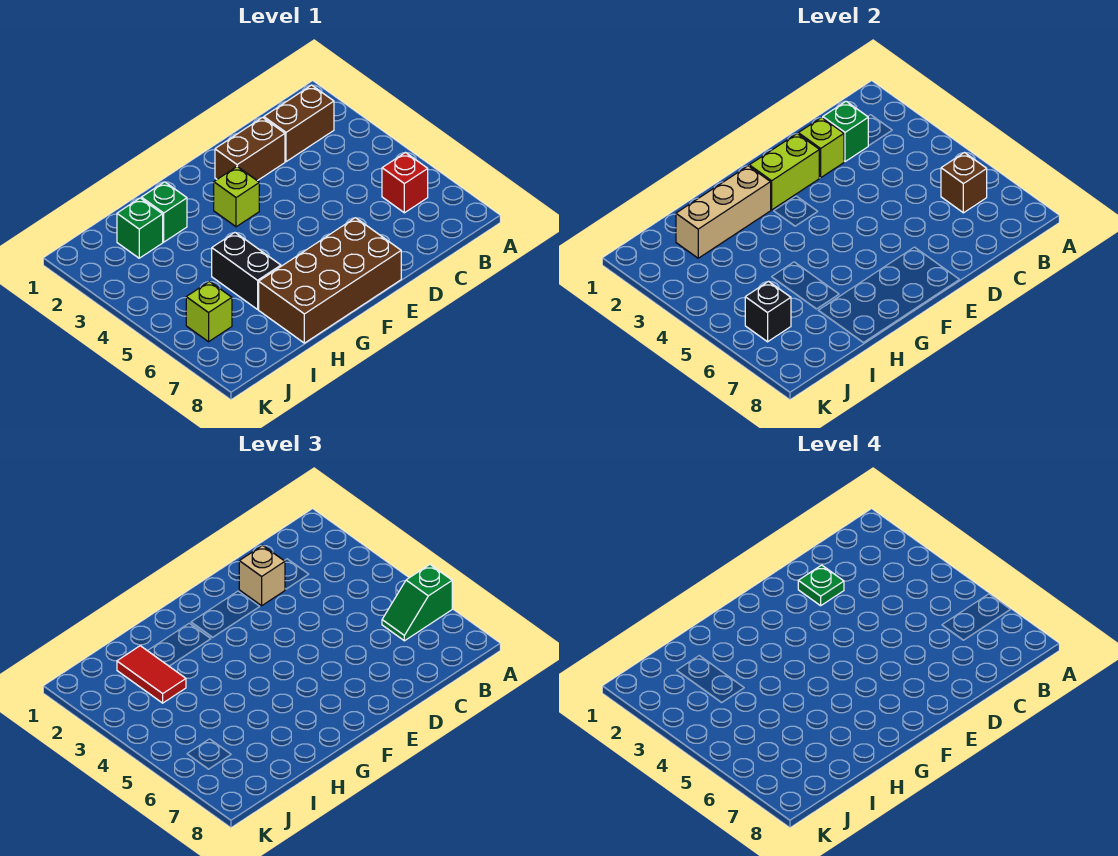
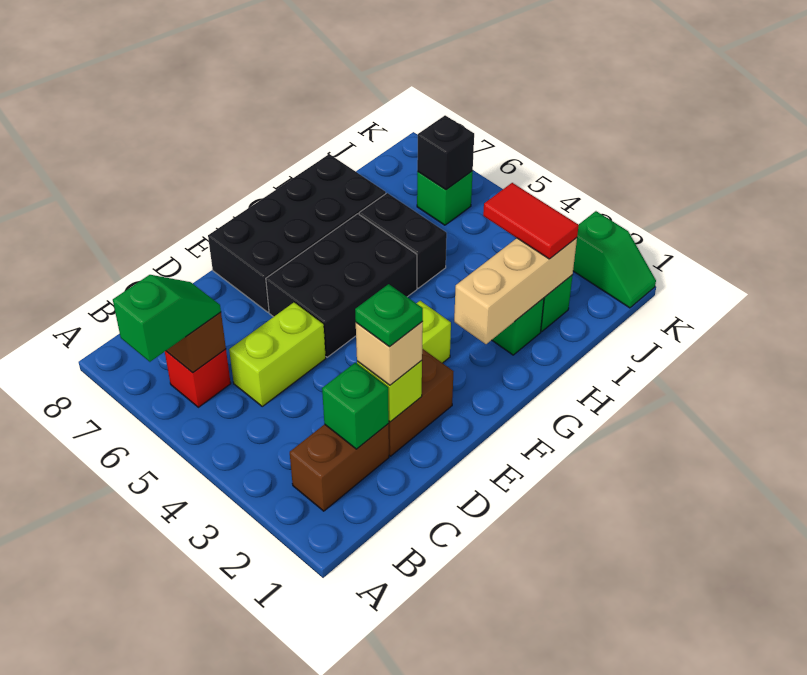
lime 1x2 brick [749,134,819,210] -> lime 1x2 brick moved to [229,302,326,406]
none -> black 2x3 brick [266,214,417,357]
brown 2x4 brick [259,218,401,343] -> black 2x4 brick [208,154,386,312]
lime 1x1 brick [186,282,232,342] -> green 1x1 brick [417,171,473,225]
none -> green 1x2 slope [573,211,656,308]

